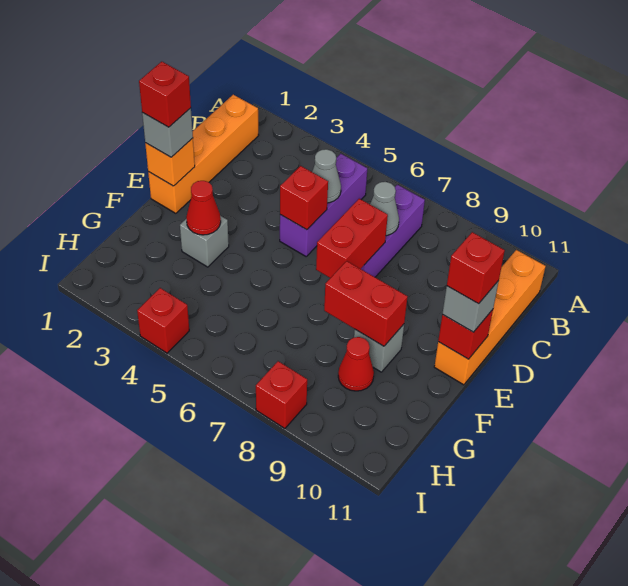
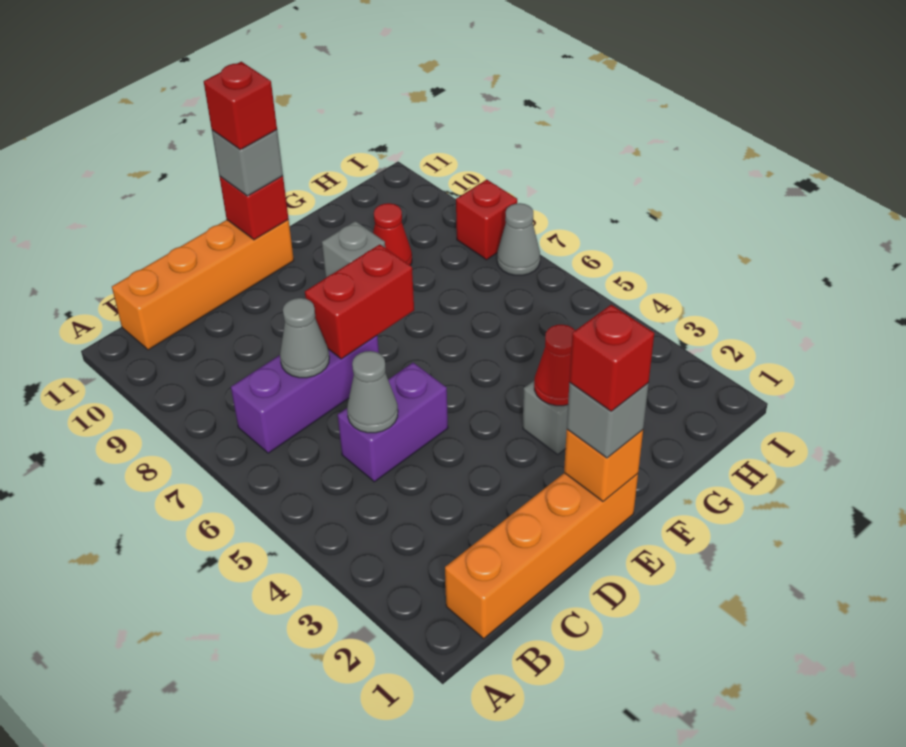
purple 1x3 brick [280,154,367,256] -> purple 1x2 brick [338,363,448,482]
red 1x1 brick [280,166,328,230] -> none
red 1x2 brick [324,261,408,346] -> none
red 1x1 brick [137,288,189,353] -> none
none -> grey 1x1 cone [497,203,540,275]

